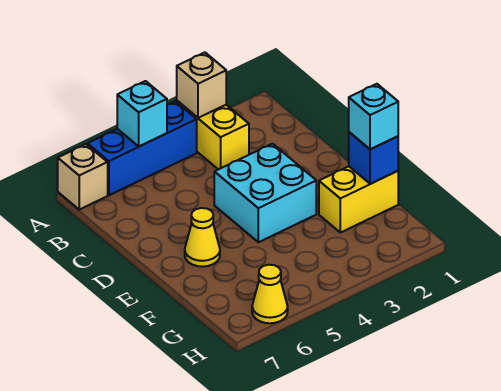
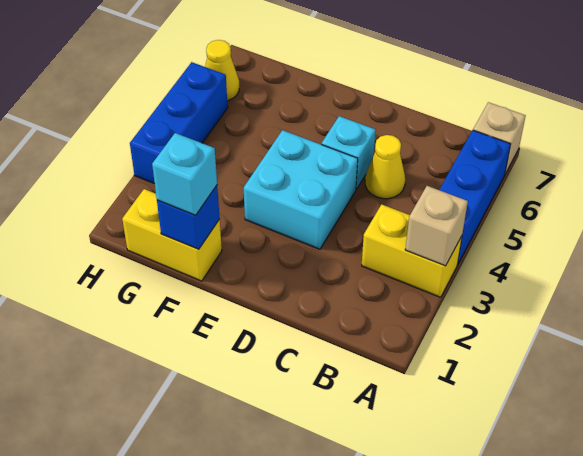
cyan 1x1 brick [117,81,167,146] -> cyan 1x1 brick moved to [321,116,376,189]
yellow 1x1 cone [185,208,220,267] -> yellow 1x1 cone moved to [365,135,405,199]
yellow 1x2 brick [319,166,398,233] -> yellow 1x2 brick turned to [122,189,222,281]
none -> blue 1x3 brick [130,62,228,184]

